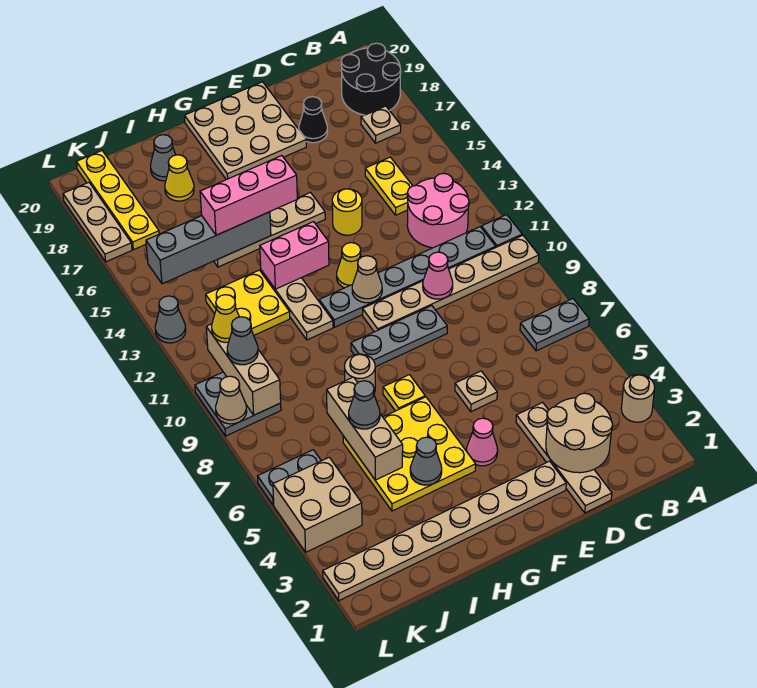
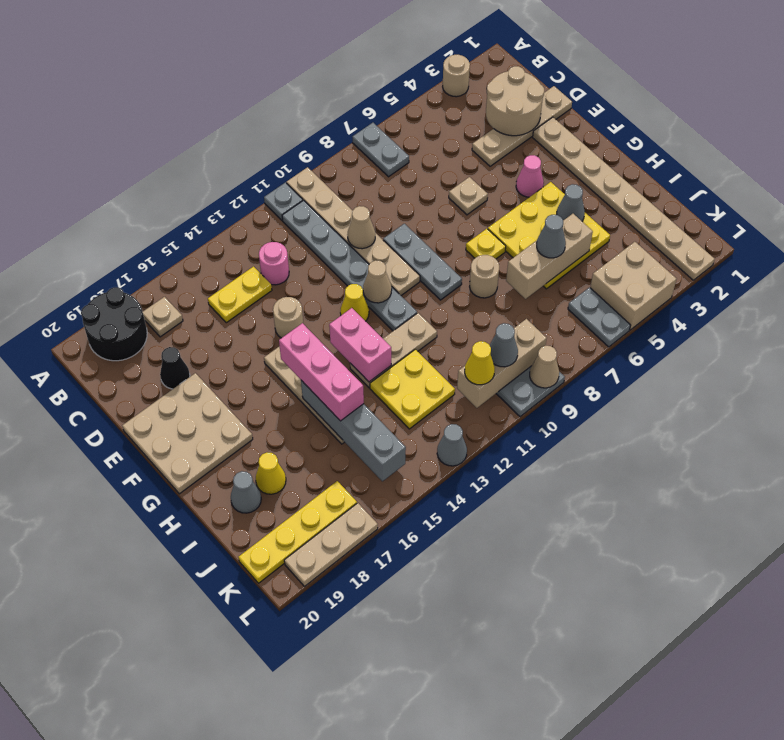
pink 2x2 round brick [407,173,469,248] -> pink 1x1 round brick [259,242,289,285]
pink 1x1 cone [423,252,453,299] -> tan 1x1 cone [347,206,375,249]
yellow 1x1 round brick [332,189,362,235] -> tan 1x1 round brick [273,297,303,338]

